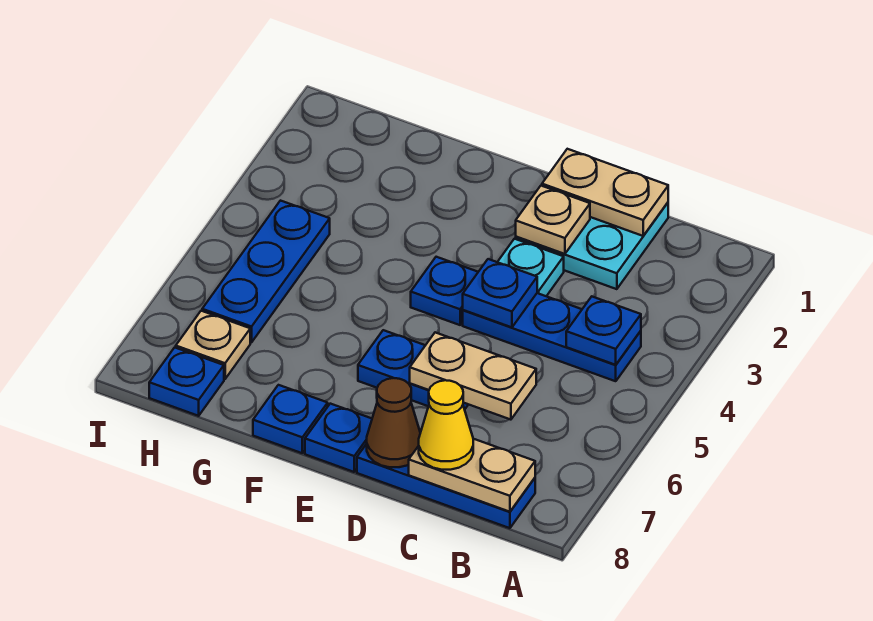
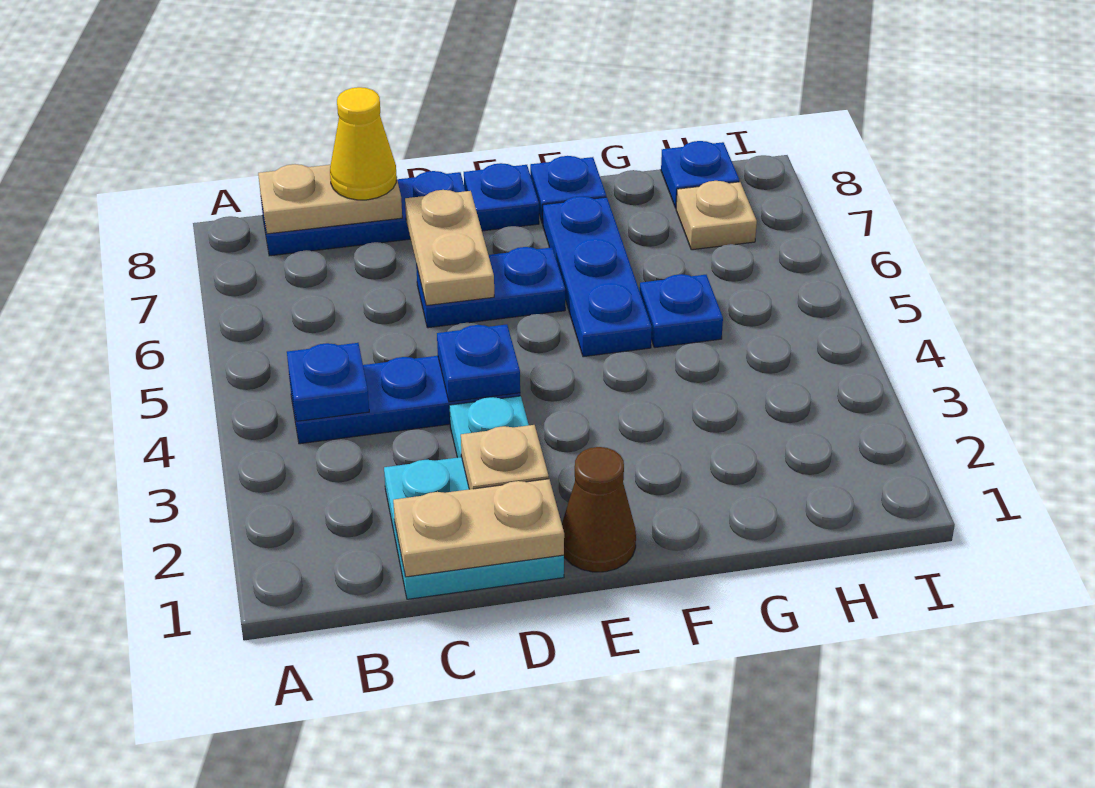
tan 1x2 plate [410,332,536,420] -> tan 1x2 plate turned to [405,190,494,306]
brown 1x1 cone [367,378,420,467] -> brown 1x1 cone moved to [562,447,636,572]
blue 1x1 plate [411,257,478,325] -> blue 1x1 plate moved to [640,274,723,348]
blue 1x3 plate [202,201,330,342] -> blue 1x3 plate moved to [542,196,652,357]

